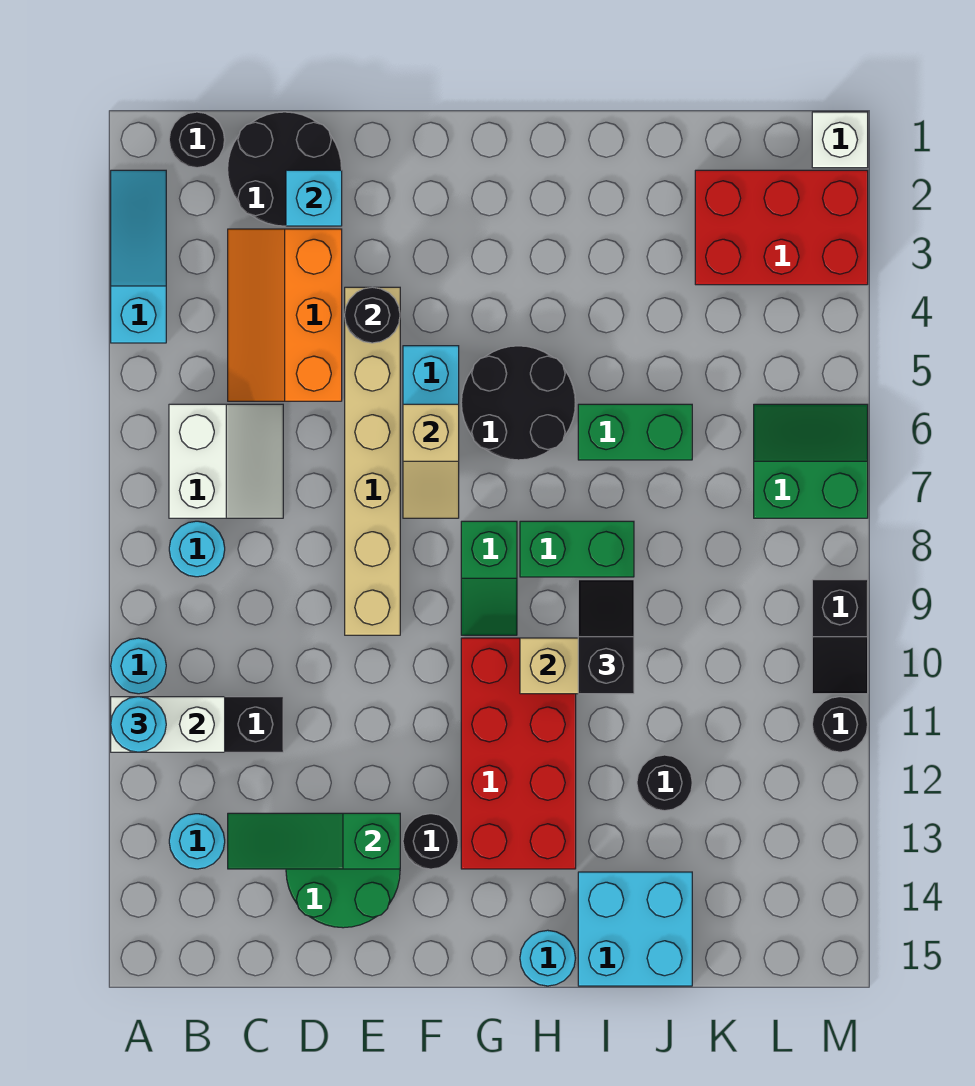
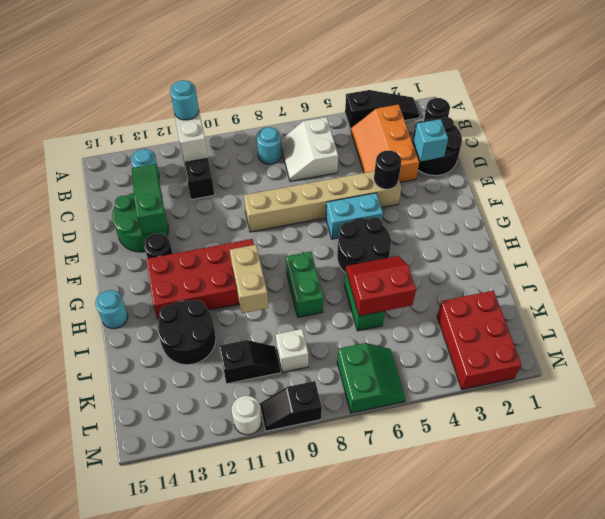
cyan 1x3 slope [111,170,166,343] -> black 1x3 slope [345,90,419,130]
cyan 1x1 round brick [111,638,166,694] -> none
white 2x2 slope [169,404,283,518] -> white 2x2 slope turned to [281,117,338,181]
orange 2x3 slope [228,229,342,401] -> orange 2x3 slope turned to [351,104,419,182]
tan 1x2 slope [403,404,459,518] -> none
green 1x2 slope [461,521,517,635] -> none
none -> red 2x2 slope [346,256,416,316]
black 1x2 slope [578,580,634,694] -> black 1x2 slope moved to [219,340,281,384]
cyan 2x2 brick [578,872,692,986] -> none
black 1x1 round brick [637,755,692,811] -> black 2x2 round brick [157,300,216,365]
white 1x1 brick [812,112,868,168] -> white 1x1 brick moved to [276,329,308,372]
black 1x1 round brick [812,697,868,752] -> white 1x1 round brick [232,396,261,435]

